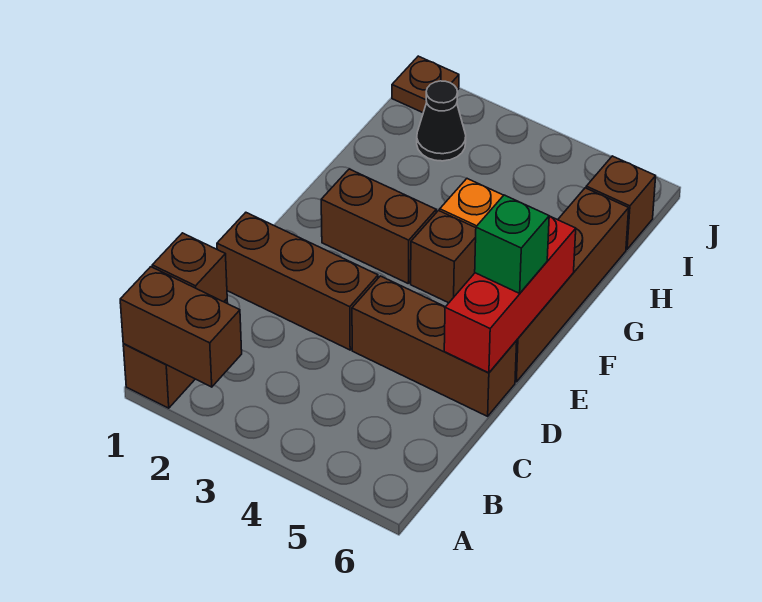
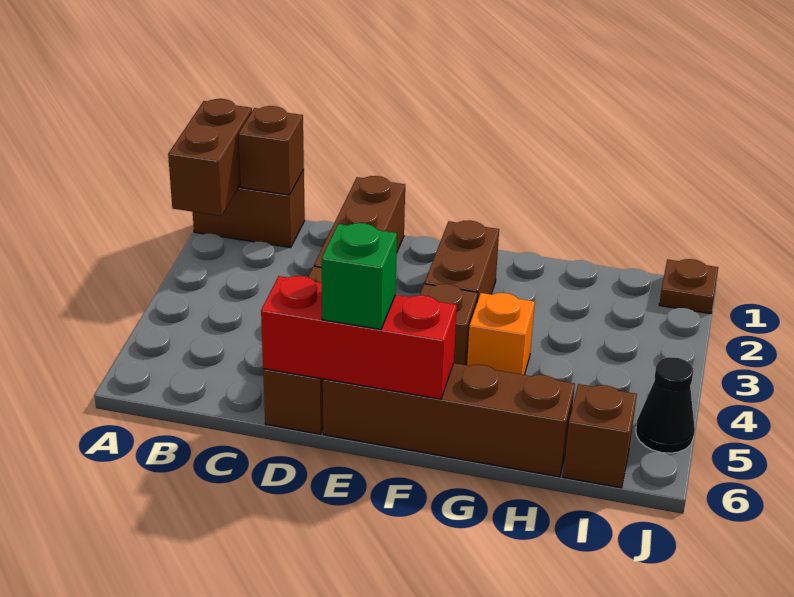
black 1x1 cone [417,81,466,161] -> black 1x1 cone moved to [636,357,695,453]

